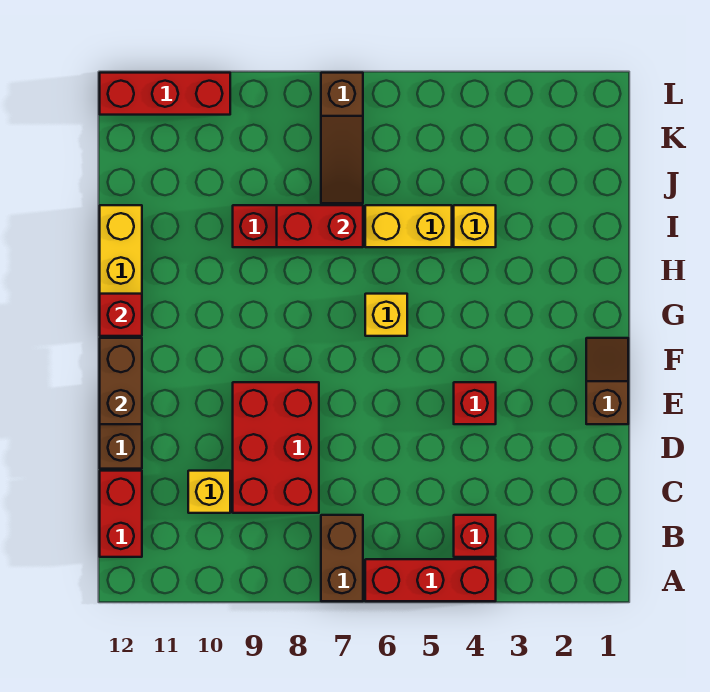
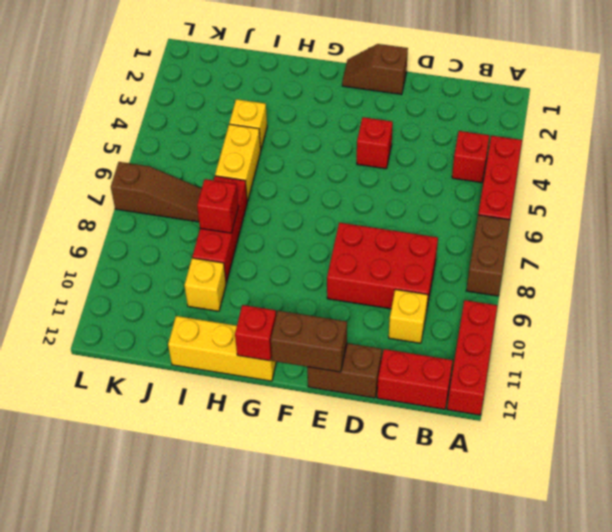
brown 1x2 brick [321,515,363,601] -> brown 1x2 brick turned to [466,215,510,296]
yellow 1x1 brick [365,294,407,336] -> yellow 1x1 brick moved to [185,258,226,311]
red 1x2 brick [277,205,363,247] -> red 1x1 brick [197,179,238,233]
red 1x3 brick [100,73,230,115] -> red 1x3 brick moved to [447,300,497,415]

